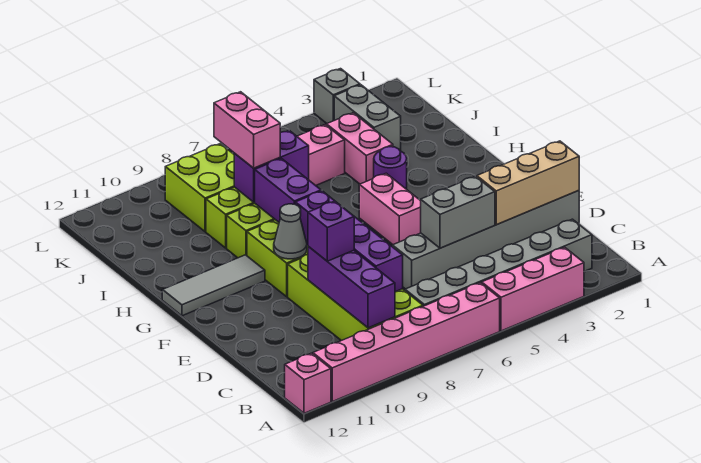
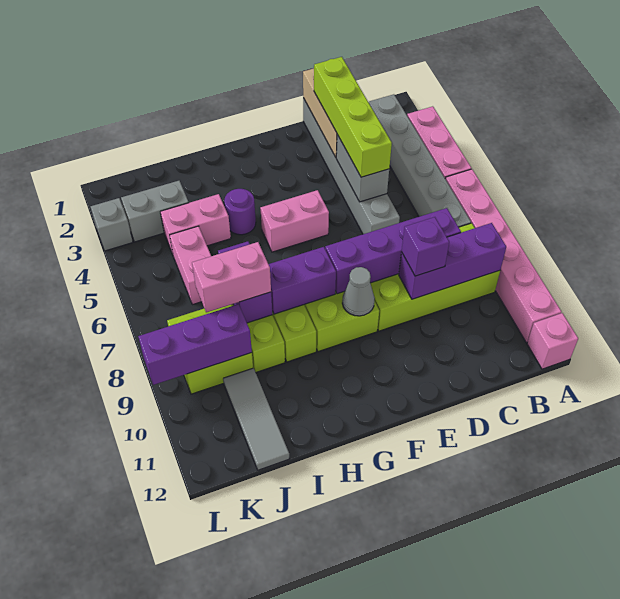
none -> lime 1x4 brick [314,57,392,177]
grey 1x3 tile [162,255,265,316] -> grey 1x3 tile moved to [223,368,289,470]
none -> purple 1x3 brick [138,304,252,385]

